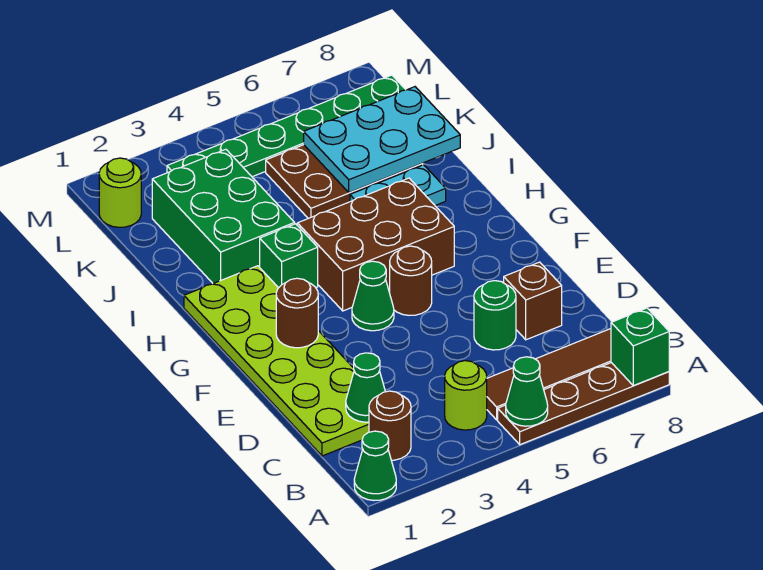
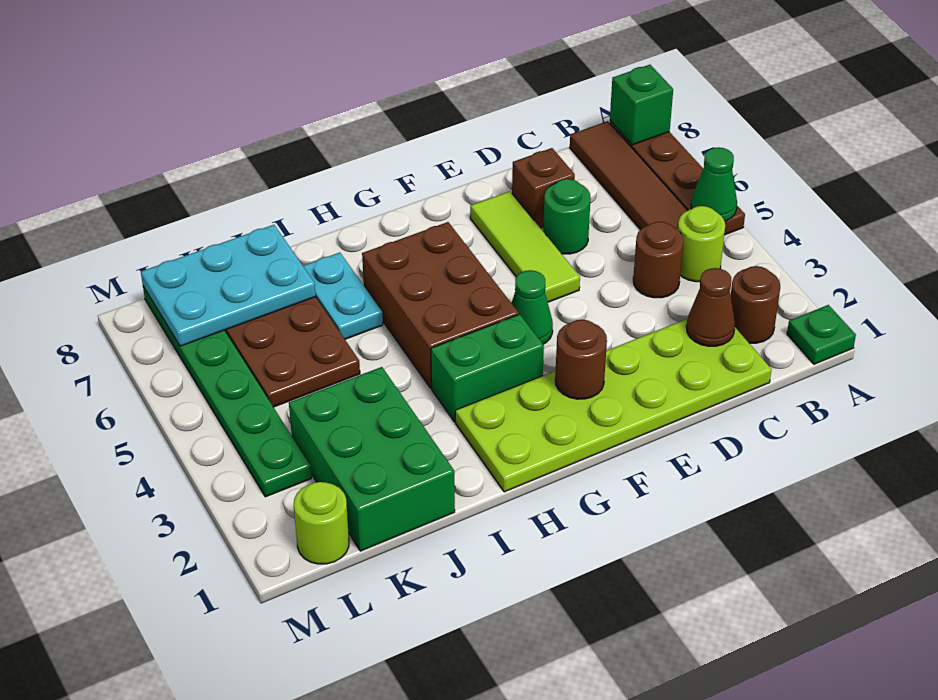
green 1x1 cone [354,431,396,500] -> green 1x1 plate [787,305,856,364]
green 1x1 cone [346,353,385,422] -> brown 1x1 cone [686,268,735,346]
none -> lime 1x3 tile [470,191,580,302]
brown 1x1 round brick [389,246,432,315] -> brown 1x1 round brick moved to [633,222,684,298]
green 1x1 brick [260,224,318,288] -> green 1x2 brick [431,314,544,422]
green 2x3 brick [152,149,295,283] -> green 2x3 brick turned to [289,367,455,551]
cyan 2x3 plate [304,87,460,193] -> cyan 2x3 plate turned to [141,225,316,346]

